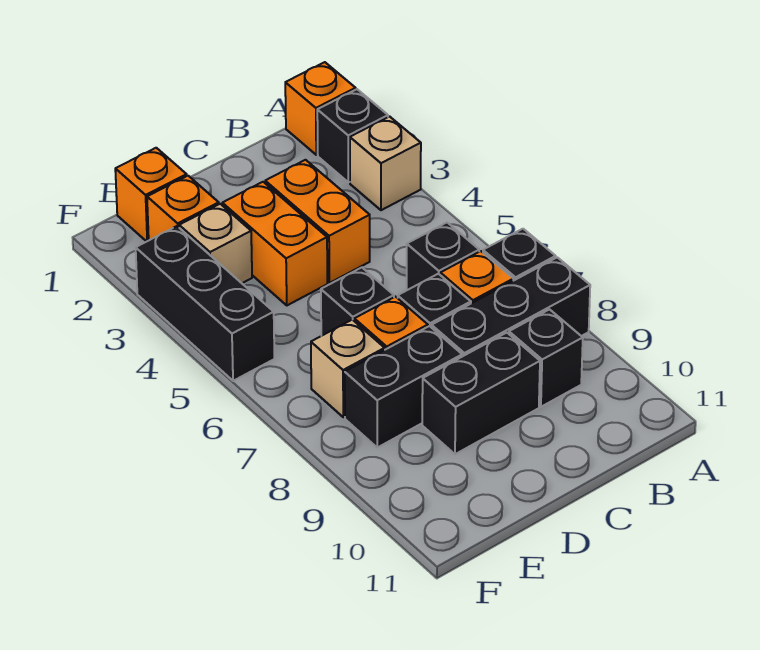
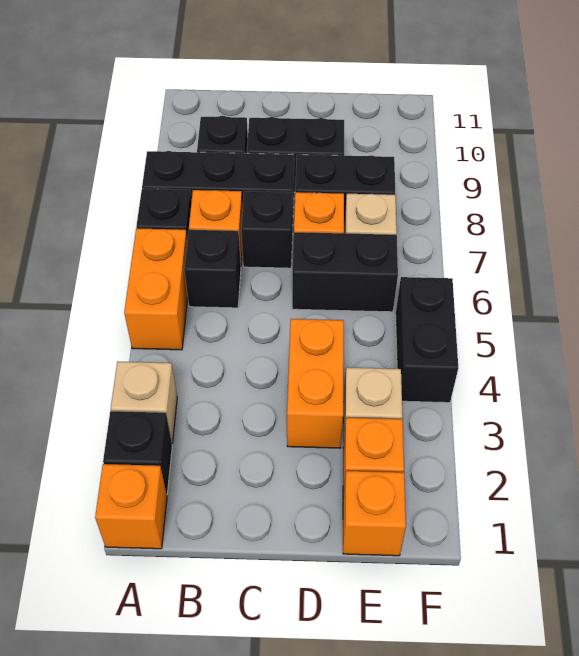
orange 1x2 brick [265,160,370,283] -> orange 1x2 brick moved to [124,228,188,350]
black 1x1 brick [321,268,394,336] -> black 1x2 brick [292,232,398,312]
black 1x3 brick [136,226,275,381] -> black 1x2 brick [396,277,458,403]

